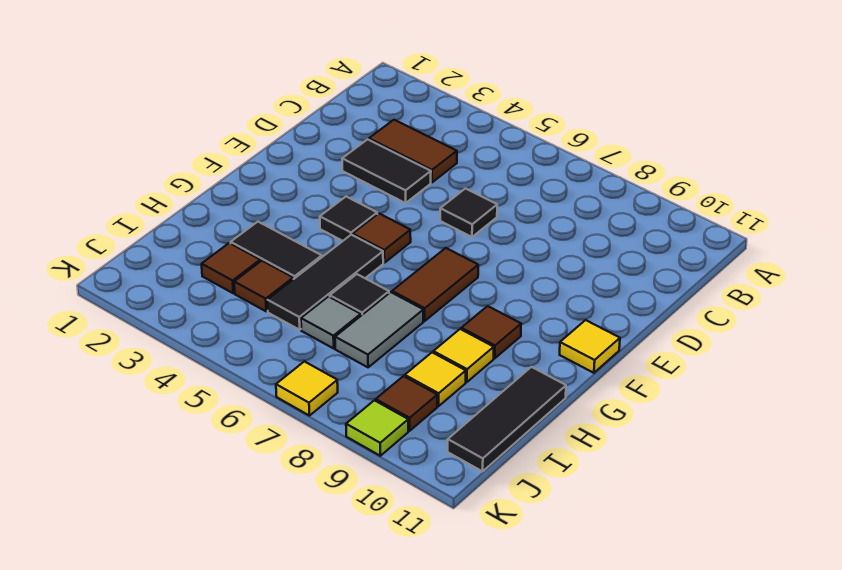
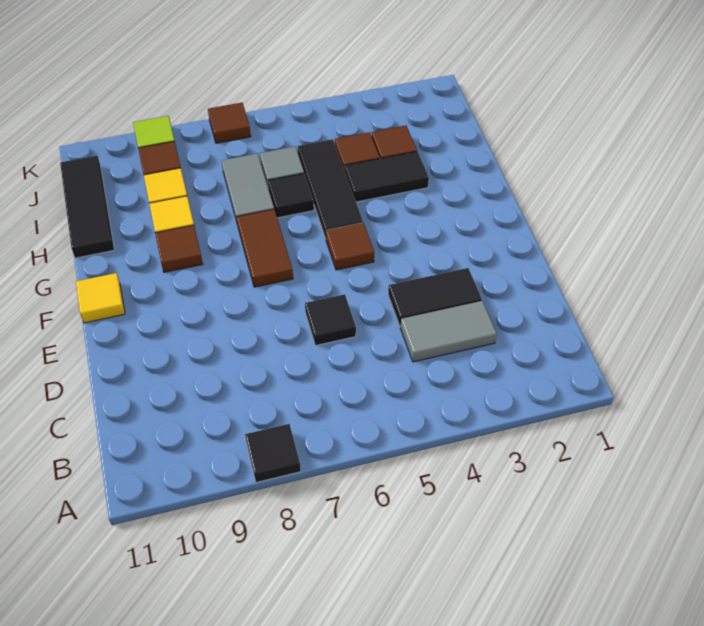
brown 1x2 tile [369,120,457,182] -> grey 1x2 tile [400,301,497,362]
black 1x1 tile [320,197,377,241] -> black 1x1 tile moved to [245,424,301,482]
yellow 1x1 tile [276,361,338,416] -> brown 1x1 tile [208,103,251,143]

